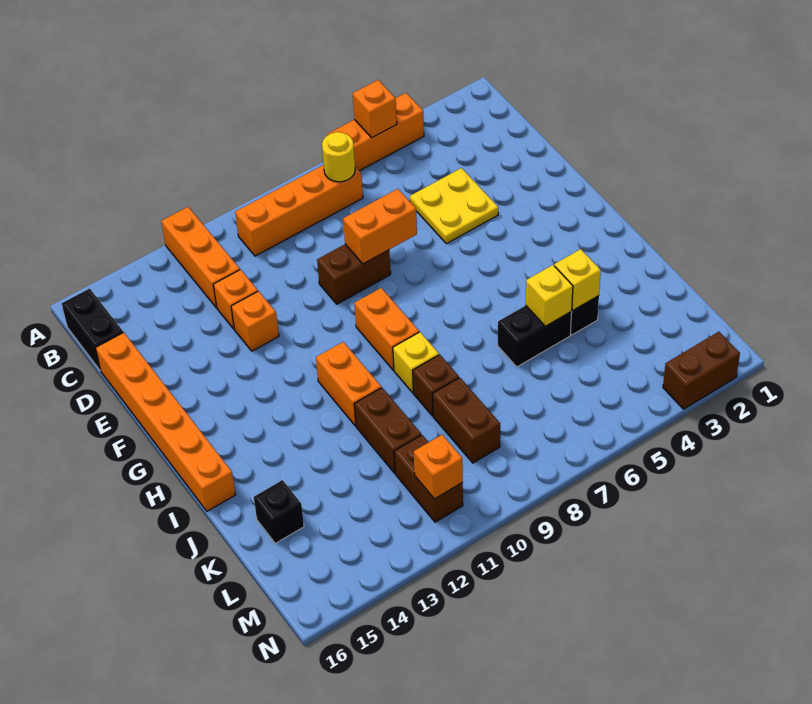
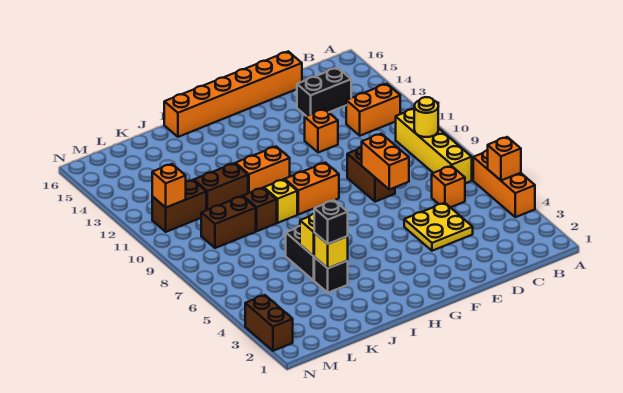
orange 1x3 brick [161,207,240,307] -> orange 1x2 brick [346,84,400,136]
orange 1x4 brick [235,165,363,256] -> yellow 1x4 brick [396,109,472,183]
yellow 1x1 round brick [322,132,355,182] -> yellow 1x1 round brick moved to [414,97,438,137]
black 1x2 brick [62,288,123,371] -> black 1x2 brick moved to [297,68,351,116]
orange 1x1 brick [213,270,258,329] -> orange 1x1 brick moved to [432,166,465,207]
black 1x1 brick [254,480,304,543] -> black 1x1 brick moved to [314,200,348,244]

